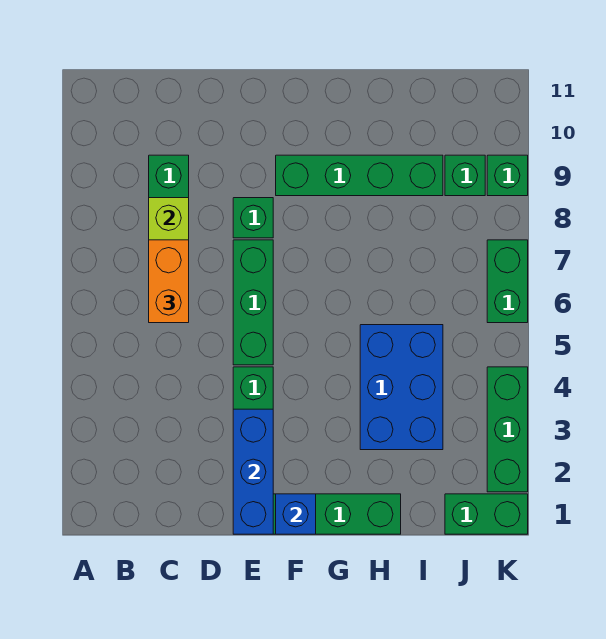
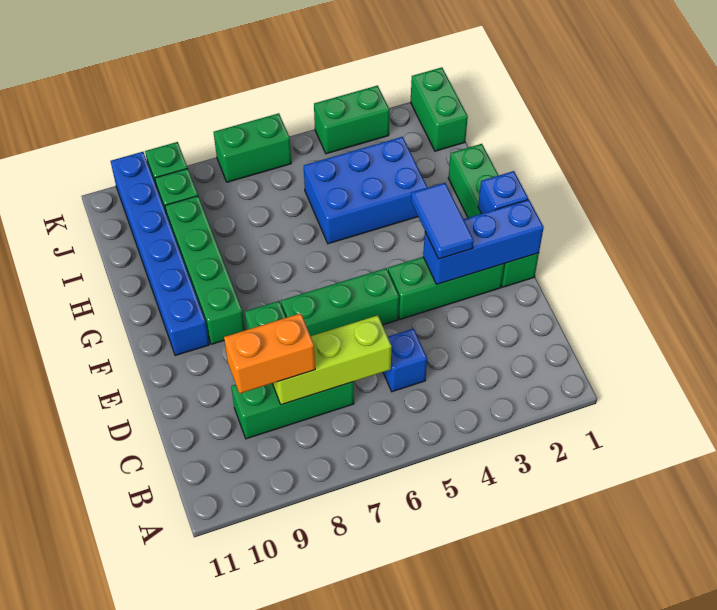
none -> blue 1x1 brick [383,329,427,392]
orange 1x2 brick [149,240,189,323] -> orange 1x2 brick moved to [224,313,315,394]
none -> blue 1x2 tile [411,183,474,259]
none -> blue 1x6 brick [111,152,209,356]
green 1x3 brick [487,367,528,492] -> green 1x2 brick [314,86,389,154]

